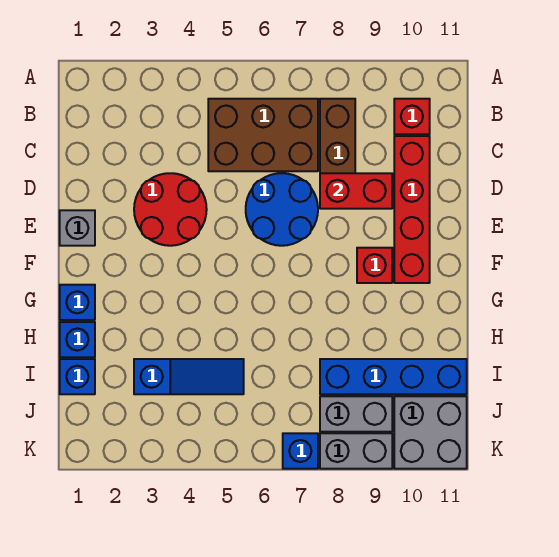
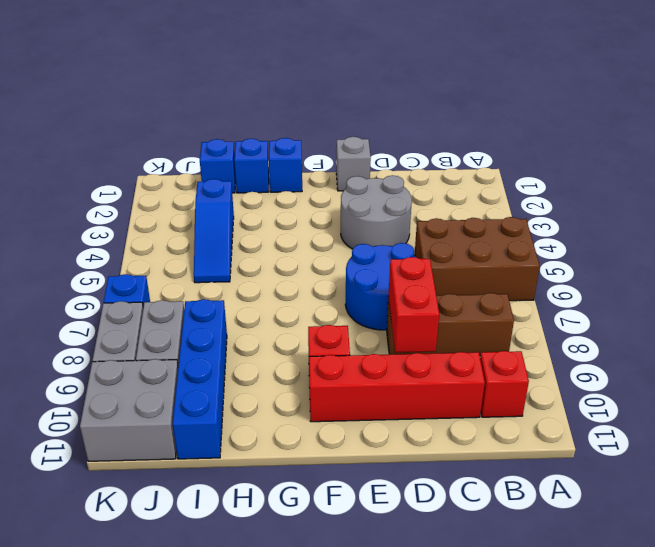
brown 2x3 brick [208,99,318,171] -> brown 2x3 brick turned to [415,217,540,301]
red 2x2 round brick [134,173,207,246] -> grey 2x2 round brick [341,175,412,249]

